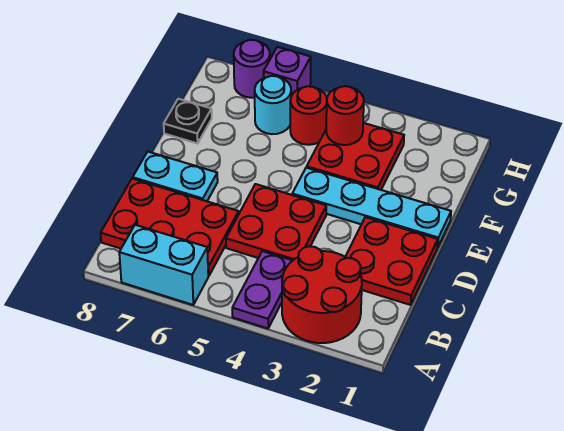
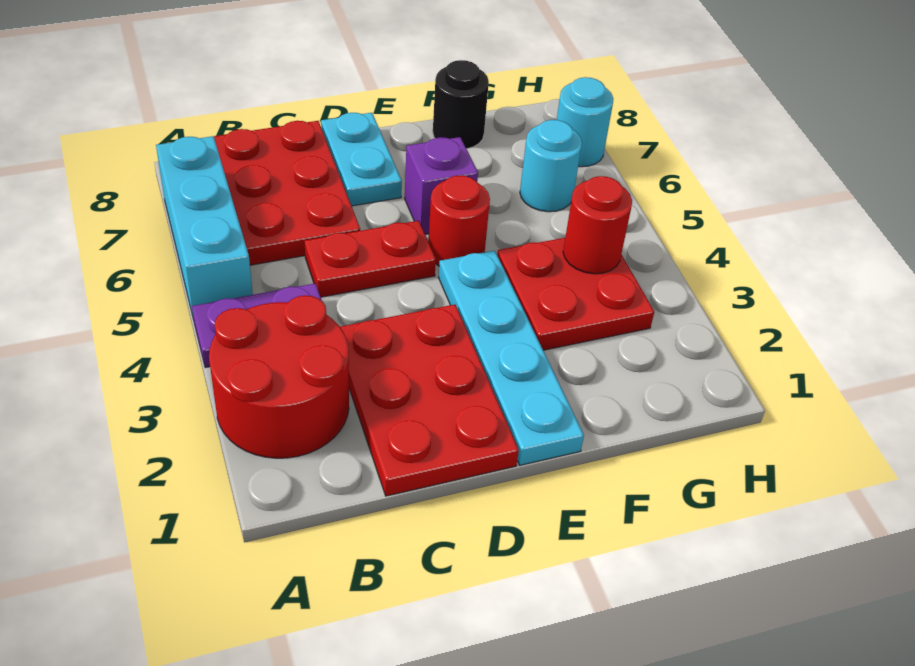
cyan 1x2 brick [119,225,208,305] -> cyan 1x3 brick [156,136,253,319]
red 2x2 plate [345,217,438,305] -> red 2x3 plate [340,305,519,496]
red 2x2 plate [226,184,326,260] -> red 1x2 plate [304,221,436,297]
black 1x1 plate [164,99,212,143] -> black 1x1 round brick [433,60,489,149]
red 1x1 round brick [290,86,327,145] -> red 1x1 round brick moved to [428,176,490,266]
purple 1x1 brick [264,47,311,96] -> purple 1x1 brick moved to [405,137,478,234]
purple 1x1 round brick [234,40,270,98] -> cyan 1x1 round brick [557,77,613,167]

